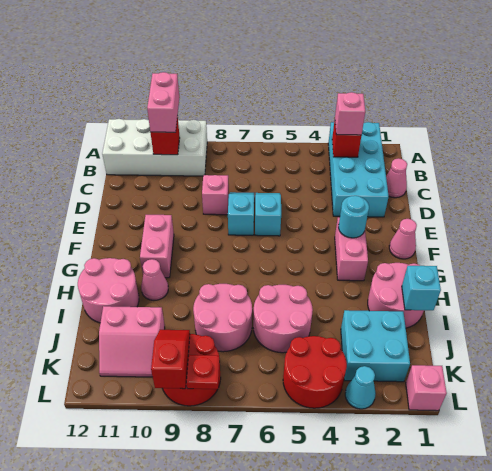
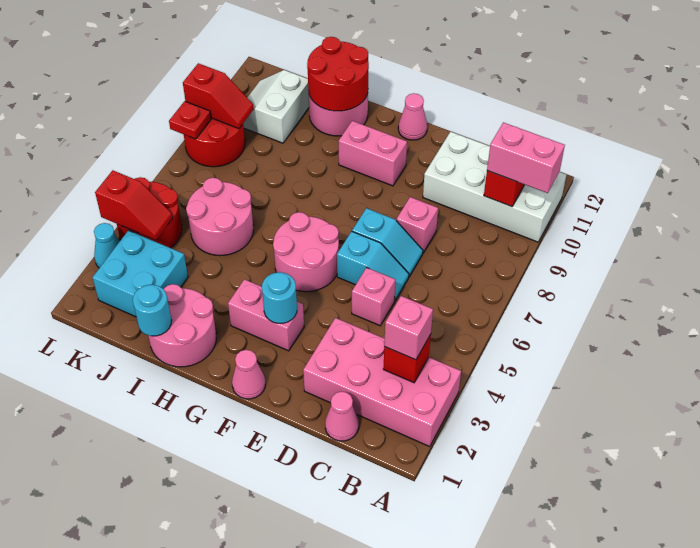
cyan 2x4 brick [328,122,389,217] -> pink 2x4 brick [303,318,461,447]
white 2x4 brick [102,119,207,176] -> white 2x4 brick turned to [423,132,566,242]
pink 1x1 cone [141,259,168,300] -> pink 1x1 cone moved to [398,93,427,140]
none -> red 2x2 round brick [307,37,369,111]
cyan 1x1 brick [402,266,441,310] -> cyan 1x1 round brick [133,285,172,336]
pink 2x2 round brick [193,284,252,352] -> pink 2x2 round brick moved to [273,212,339,292]
pink 2x2 slope [99,306,165,377] -> white 2x2 slope [243,70,309,143]
none -> red 1x2 slope [95,170,173,240]
pink 1x1 brick [406,365,447,411] -> pink 1x1 brick moved to [352,268,395,326]

